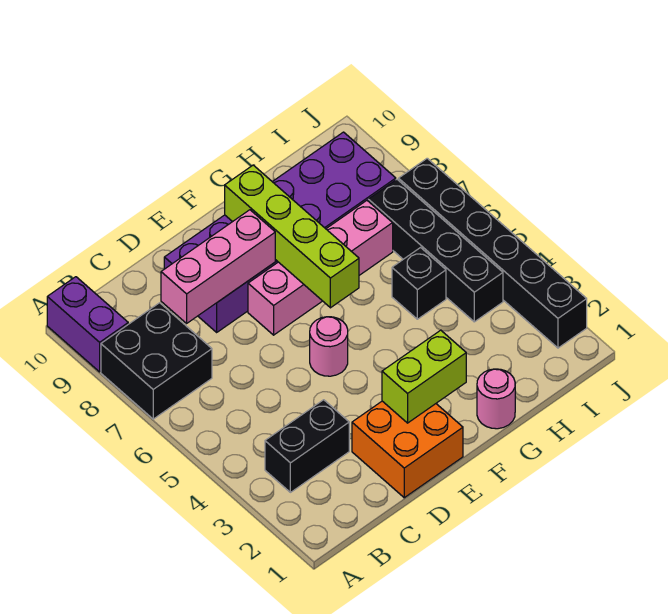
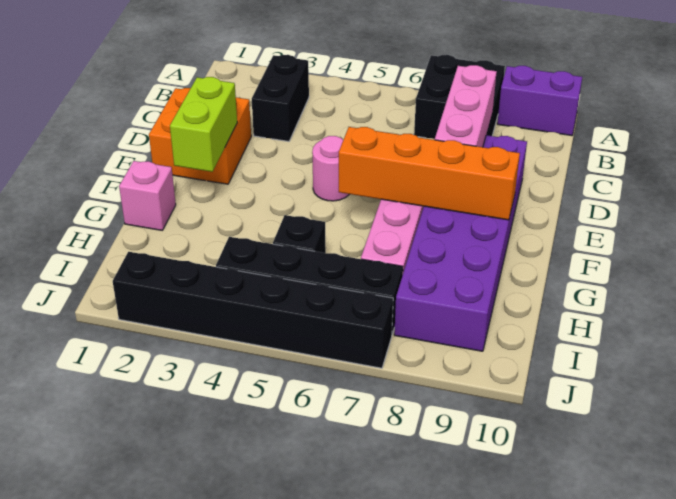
lime 1x4 brick [225,165,359,308] -> orange 1x4 brick [339,127,520,220]
pink 1x1 round brick [477,369,515,429] -> pink 1x1 brick [119,161,176,230]

